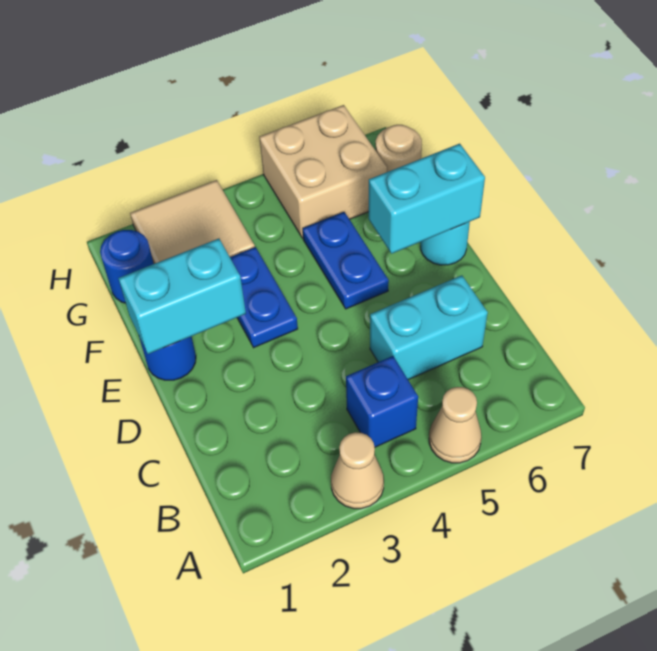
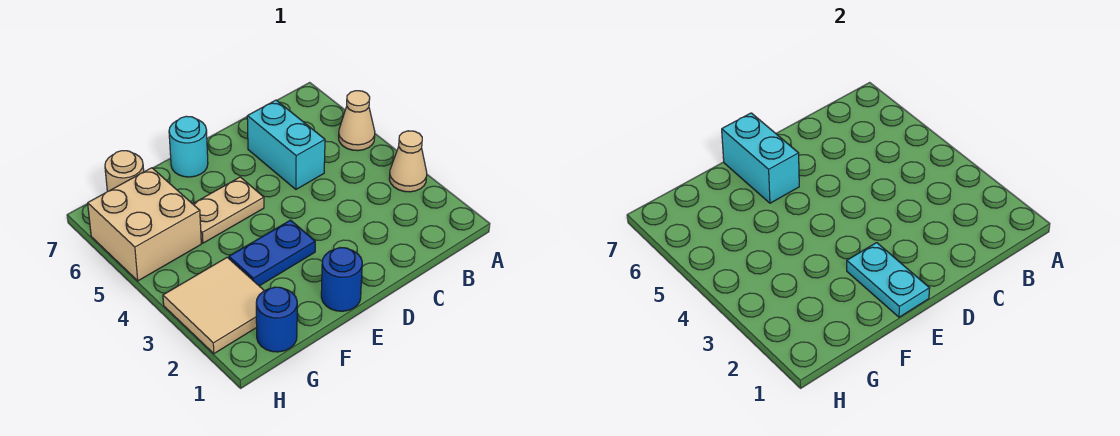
blue 1x1 brick [346,356,418,447] -> none
cyan 1x2 brick [118,239,246,354] -> cyan 1x2 plate [847,243,930,317]
blue 1x2 plate [303,212,389,309] -> tan 1x2 plate [193,177,264,243]

